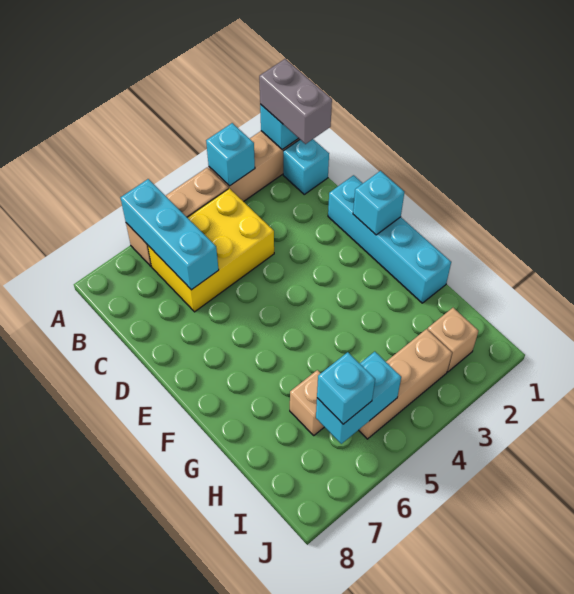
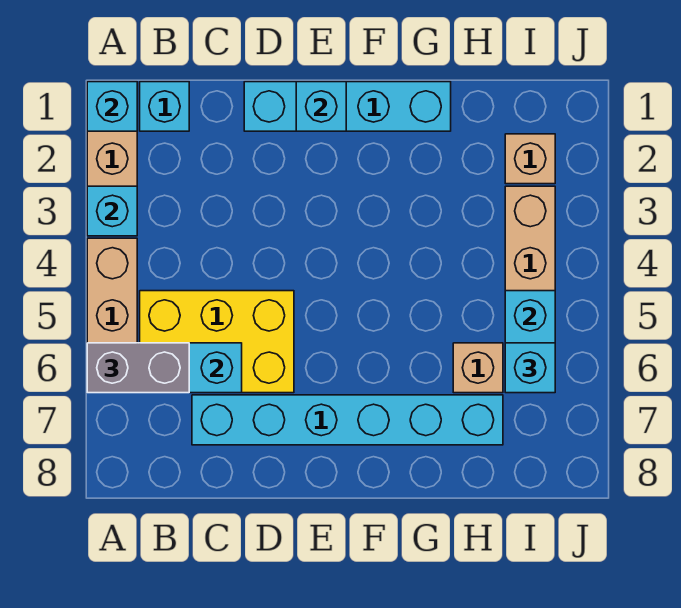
grey 1x2 brick [259,59,332,144] -> grey 1x2 brick moved to [87,343,189,393]
yellow 2x3 brick [148,188,274,312] -> yellow 2x3 brick turned to [140,291,294,393]
none -> cyan 1x6 brick [192,395,503,445]

